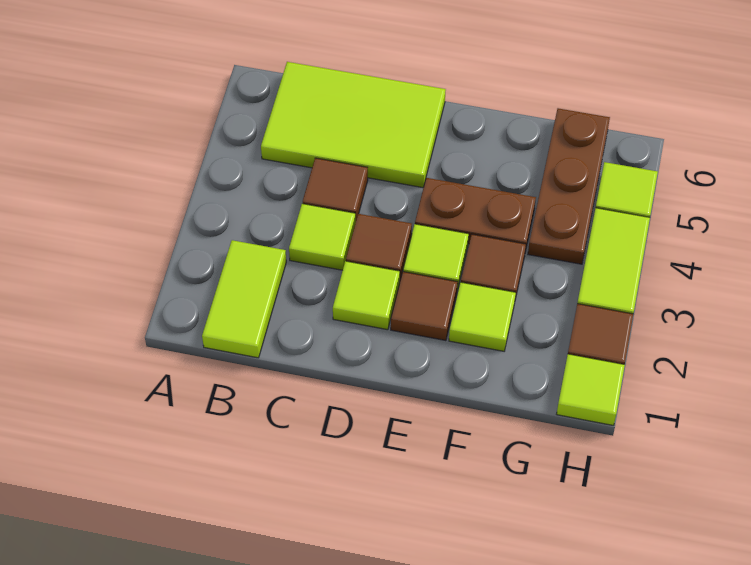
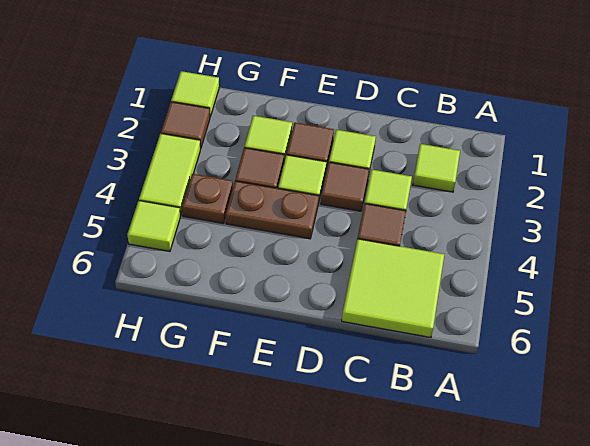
lime 1x2 tile [202,240,286,358] -> lime 1x1 tile [413,144,460,192]
lime 2x3 tile [261,62,446,188] -> lime 2x2 tile [342,239,444,338]
brown 1x3 plate [528,108,610,264] -> brown 1x1 plate [182,174,233,224]

